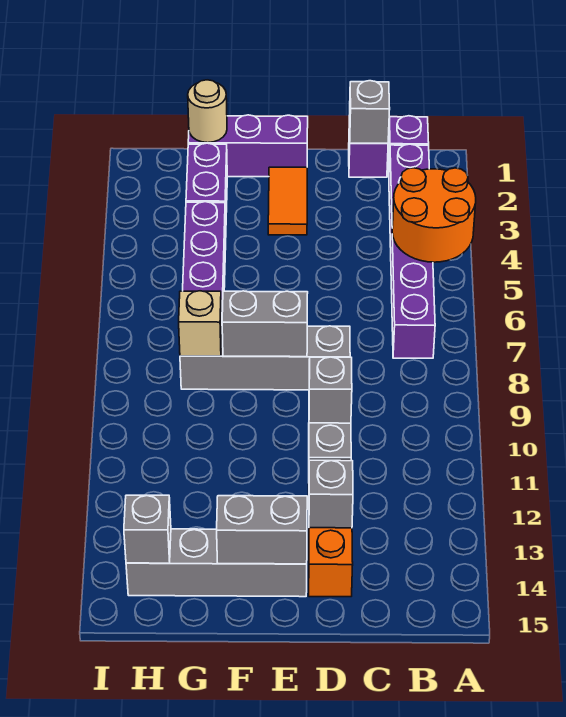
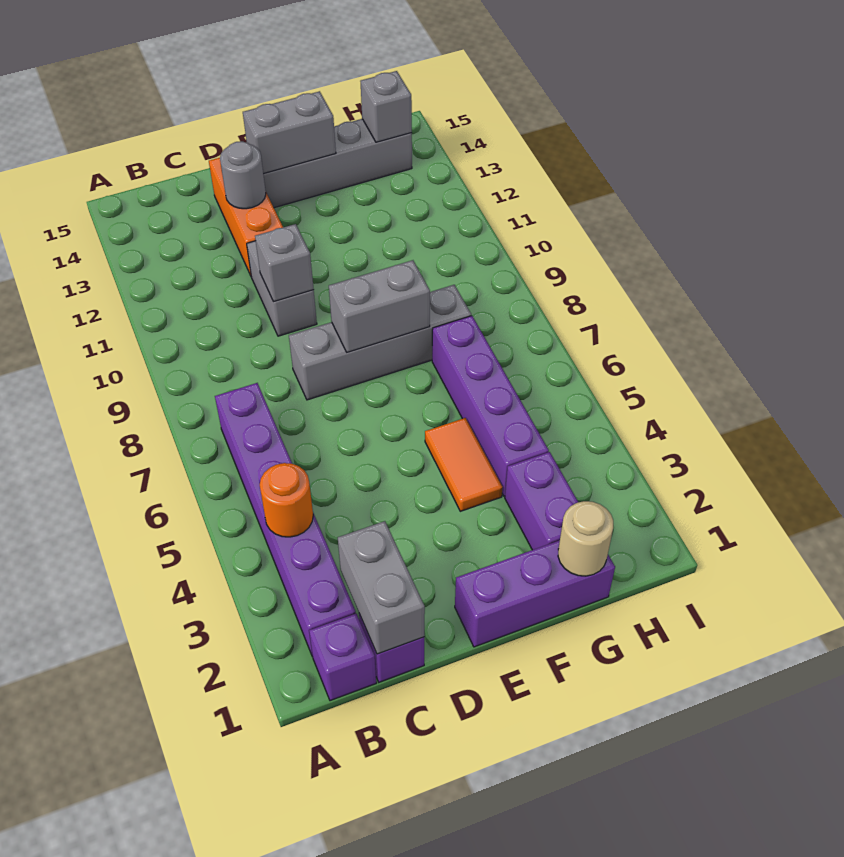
orange 2x2 round brick [392,168,476,262] -> orange 1x1 round brick [260,463,313,537]
grey 1x1 brick [349,81,390,143] -> grey 1x2 brick [338,521,425,654]
grey 1x1 brick [309,460,353,528] -> grey 1x1 round brick [220,141,266,209]
orange 1x2 tile [268,167,307,235] -> orange 1x2 tile moved to [425,418,503,511]
tan 1x1 brick [179,291,222,356] -> none

